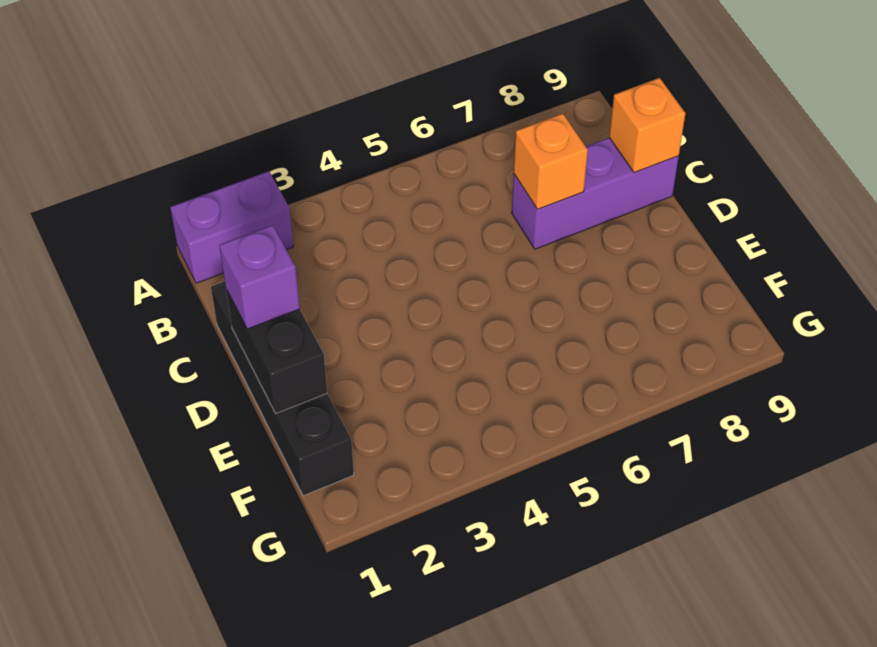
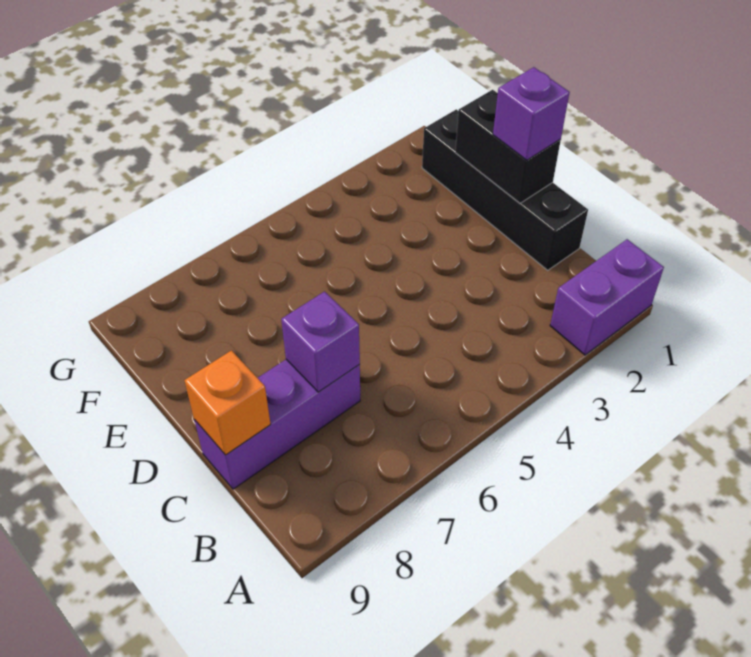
orange 1x1 brick [514,113,588,209] -> purple 1x1 brick [281,292,360,392]

